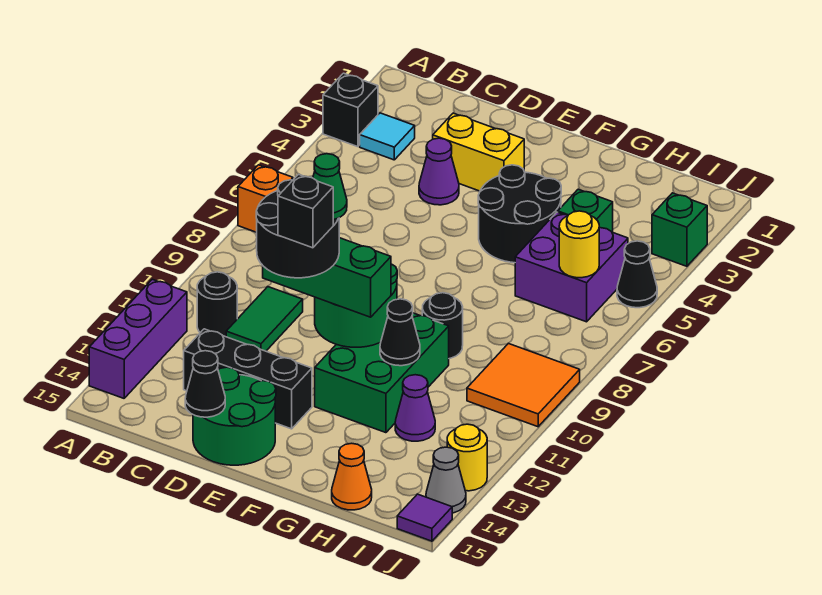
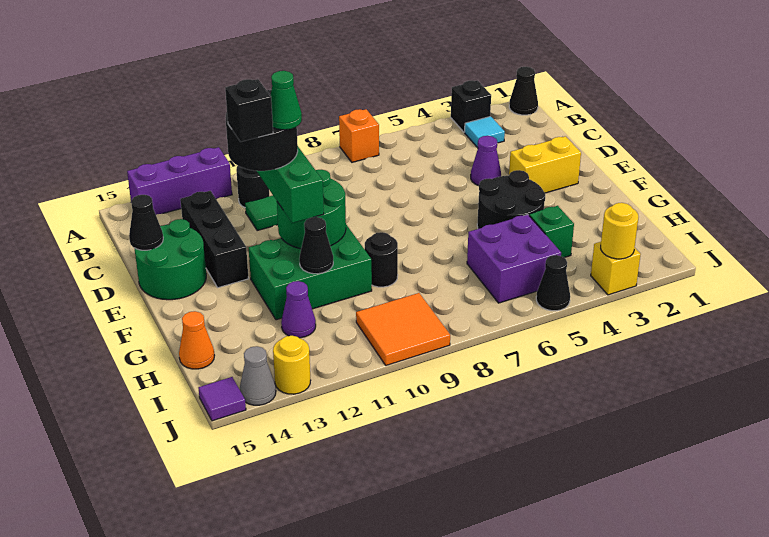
none -> black 1x1 cone [509,67,538,115]
yellow 1x2 brick [433,113,524,191] -> yellow 1x2 brick turned to [509,136,581,193]
yellow 1x1 round brick [559,211,599,278] -> yellow 1x1 round brick moved to [601,203,638,259]
green 1x1 brick [652,193,707,266] -> yellow 1x1 brick [591,242,641,295]

